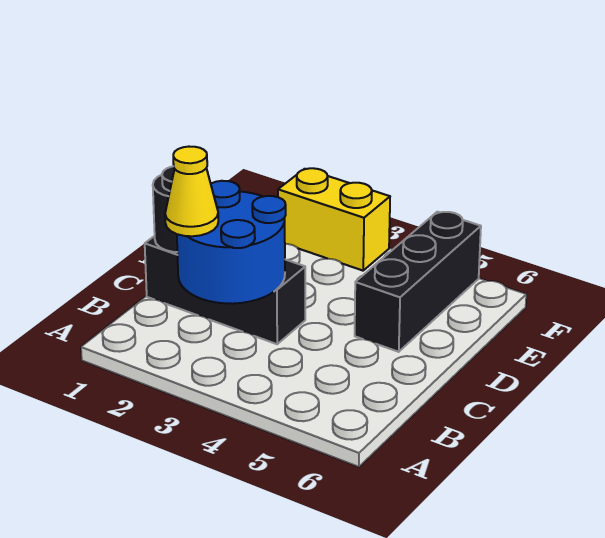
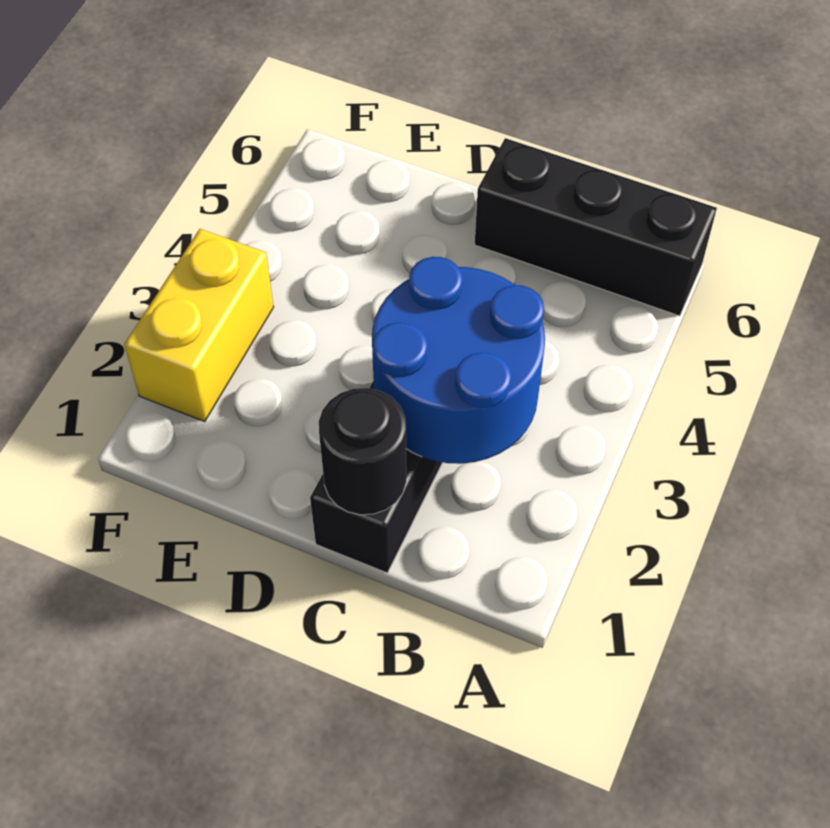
yellow 1x1 cone [165,147,218,236] -> none
black 1x3 brick [355,212,481,352] -> black 1x3 brick moved to [475,138,717,316]

